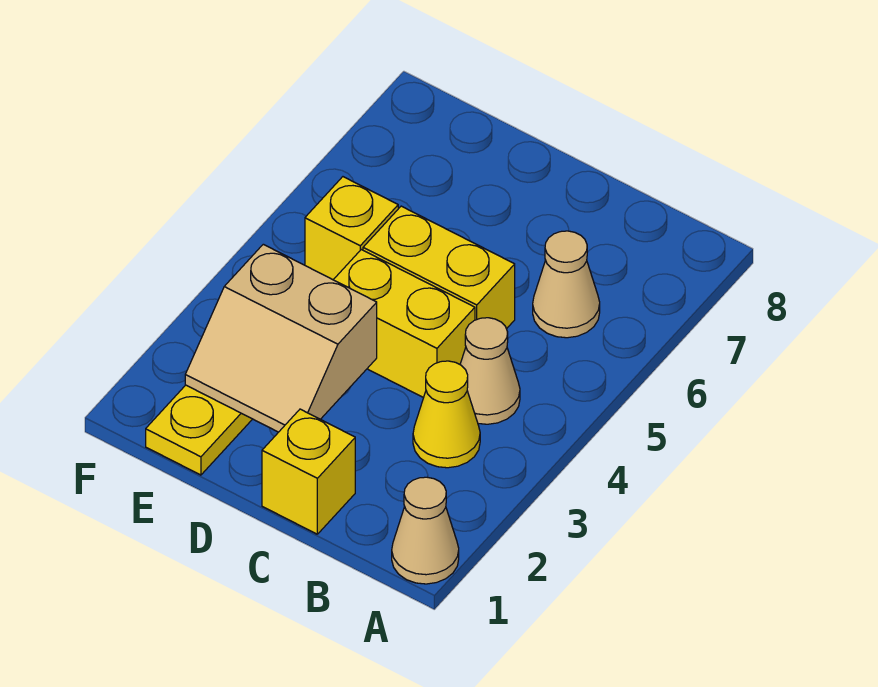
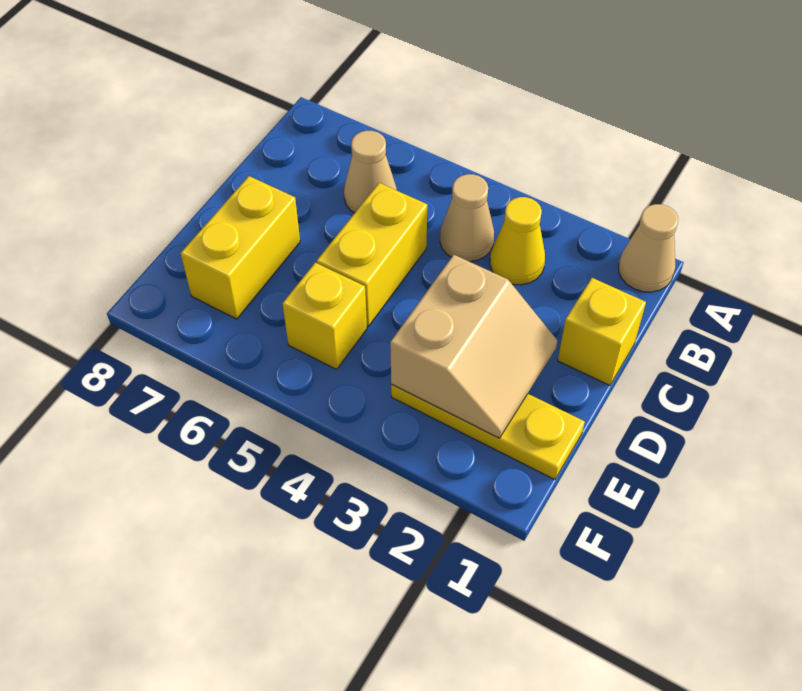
yellow 1x2 brick [334,250,475,398] -> yellow 1x2 brick moved to [181,176,300,319]

